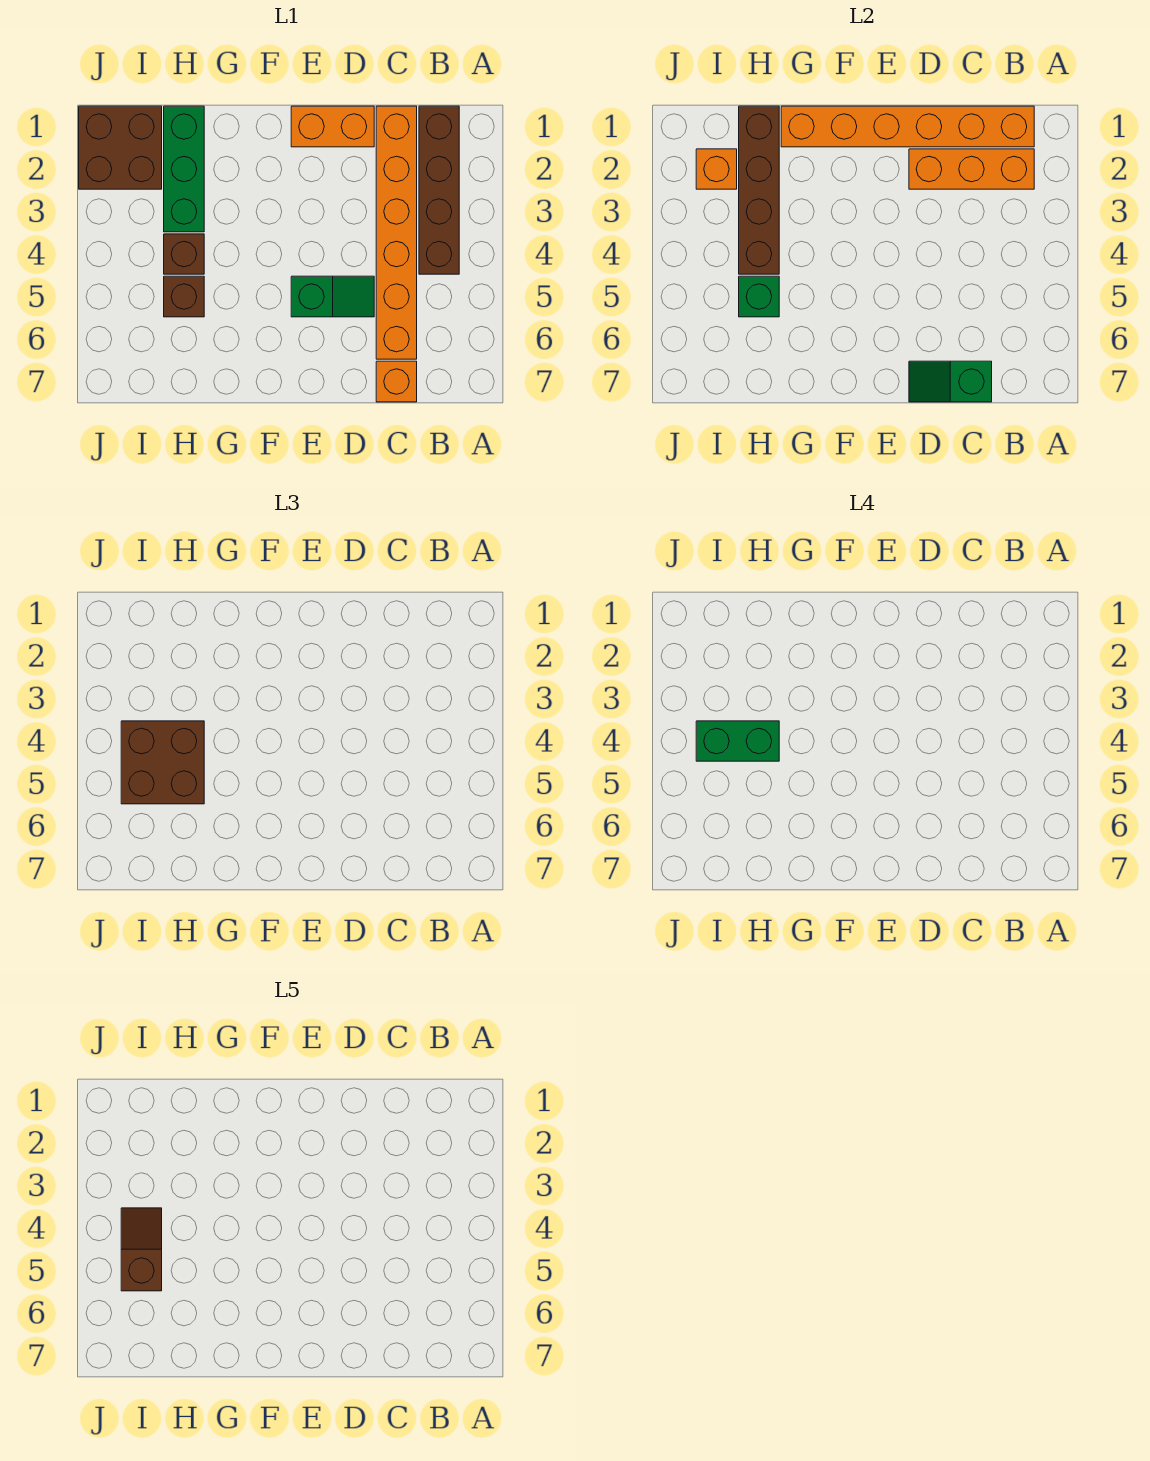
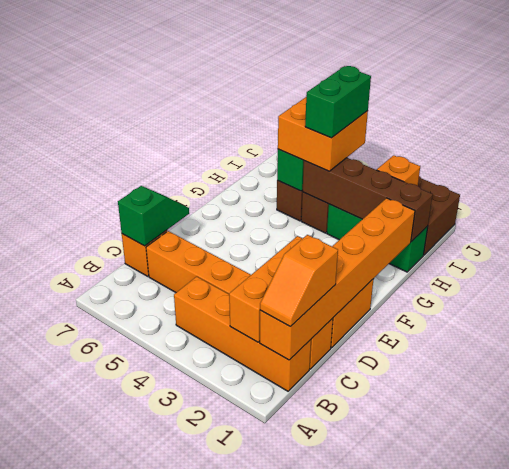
brown 1x4 brick [419,106,459,274] -> orange 1x4 brick [174,276,311,391]
none -> orange 1x2 slope [260,235,338,327]
green 1x2 slope [291,276,374,317] -> none
brown 2x2 brick [121,721,204,804] -> orange 2x2 brick [278,97,368,171]
brown 1x2 slope [121,1208,162,1291] -> none

